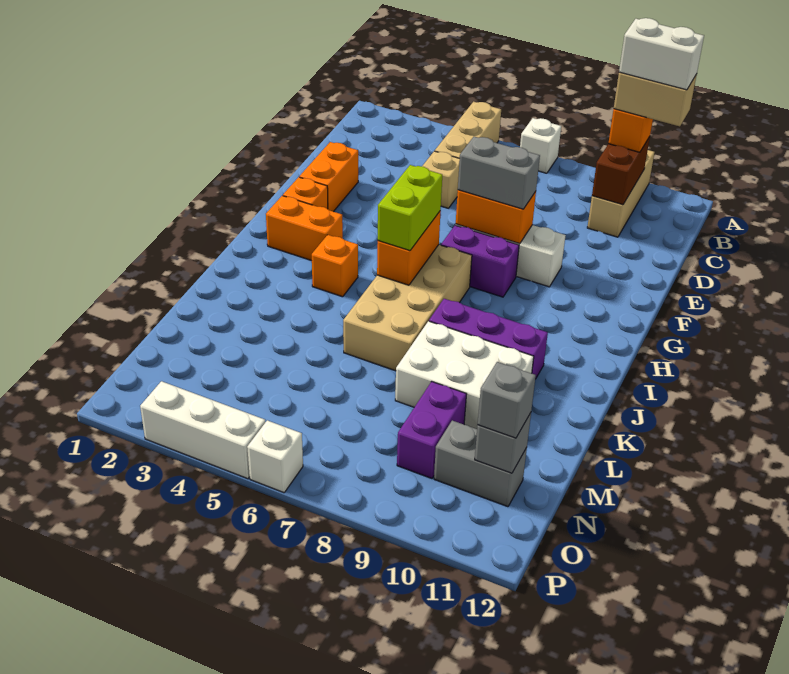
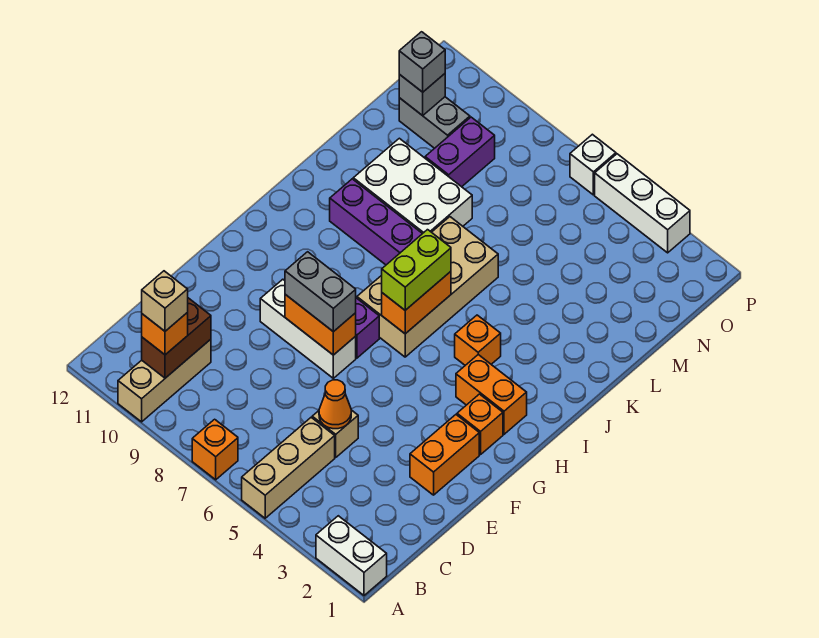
white 1x1 brick [520,118,561,173] -> orange 1x1 brick [192,419,238,480]
tan 1x2 brick [614,72,697,126] -> tan 1x1 brick [142,271,188,331]
white 1x2 brick [619,18,704,90] -> white 1x2 brick moved to [316,516,387,595]
none -> orange 1x1 cone [319,380,351,429]

